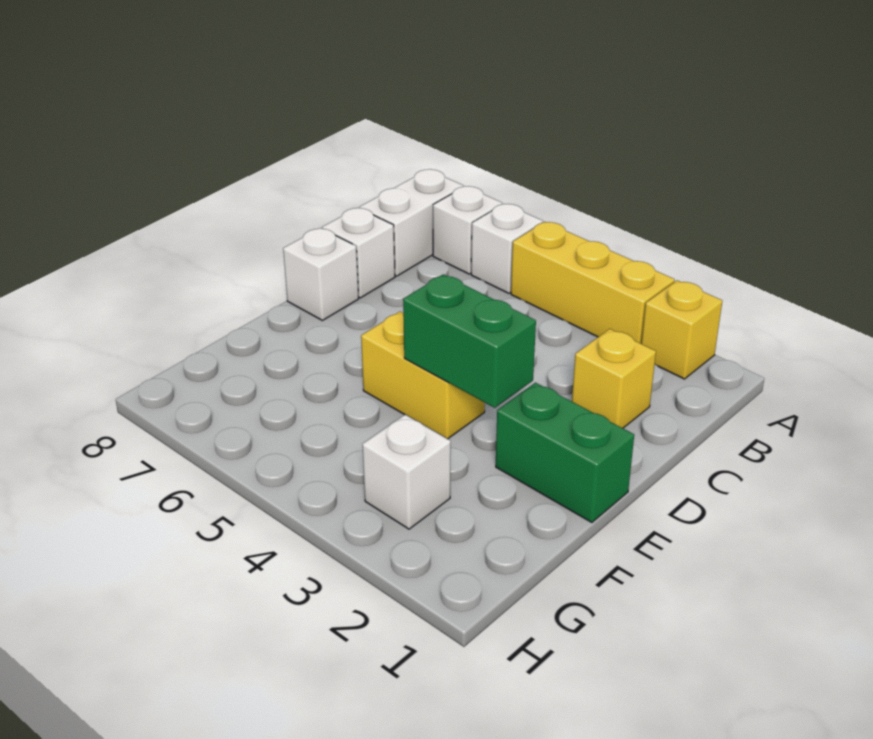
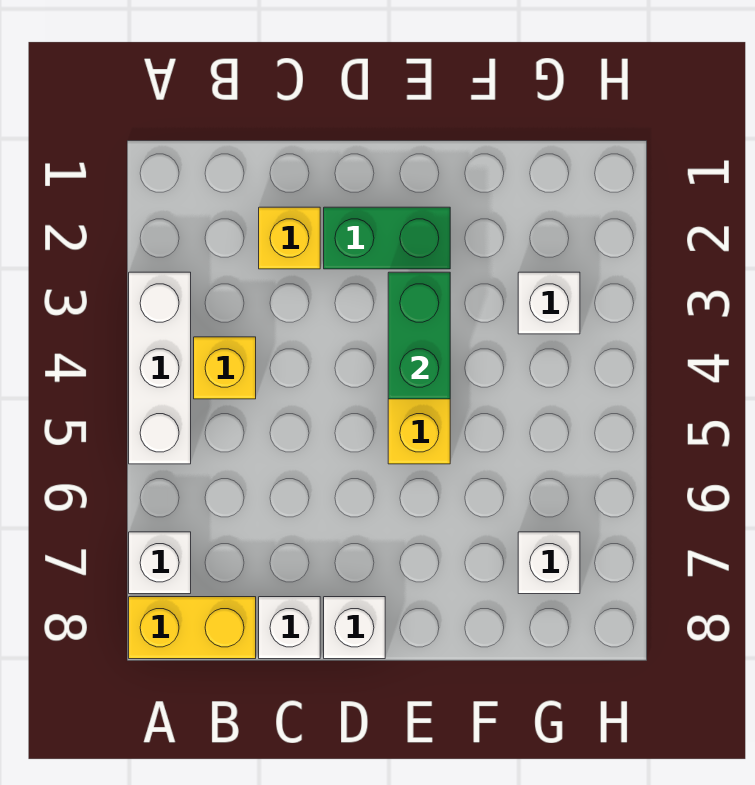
yellow 1x1 brick [641,280,722,379] -> yellow 1x1 brick moved to [194,337,256,399]
yellow 1x3 brick [511,222,675,344] -> white 1x3 brick [129,272,191,464]
white 1x1 brick [471,204,543,293] -> white 1x1 brick moved to [518,532,580,594]
white 1x2 brick [360,169,464,276] -> yellow 1x2 brick [129,597,256,659]
green 1x2 brick [496,383,634,523] -> green 1x2 brick turned to [324,207,450,269]

